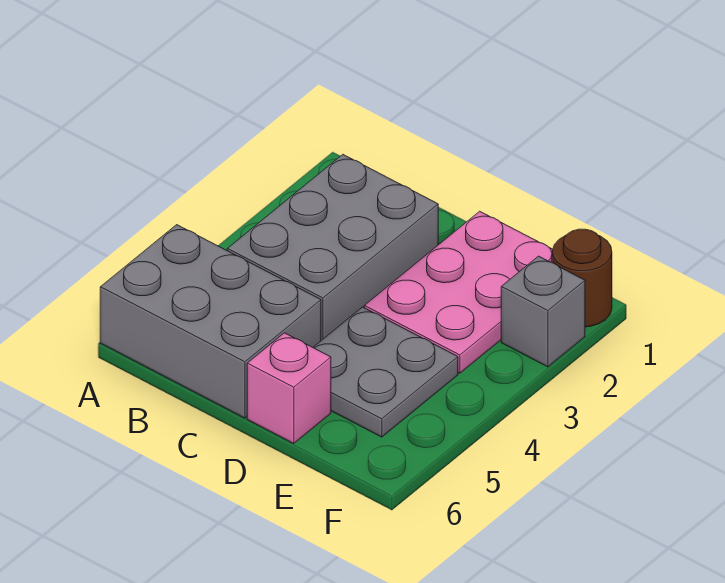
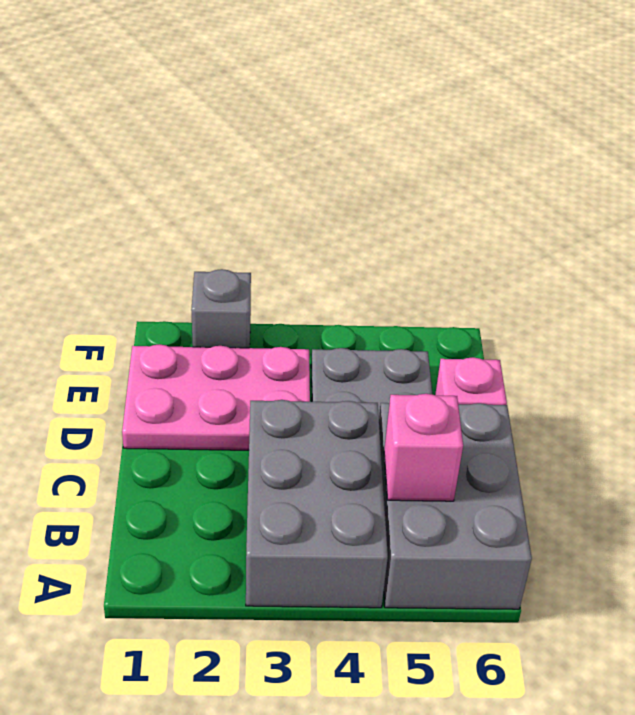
grey 2x3 brick [227,154,438,340] -> grey 2x3 brick turned to [246,400,388,608]
none -> pink 1x1 brick [384,394,463,501]
brown 1x1 round brick [552,229,612,327] -> none

